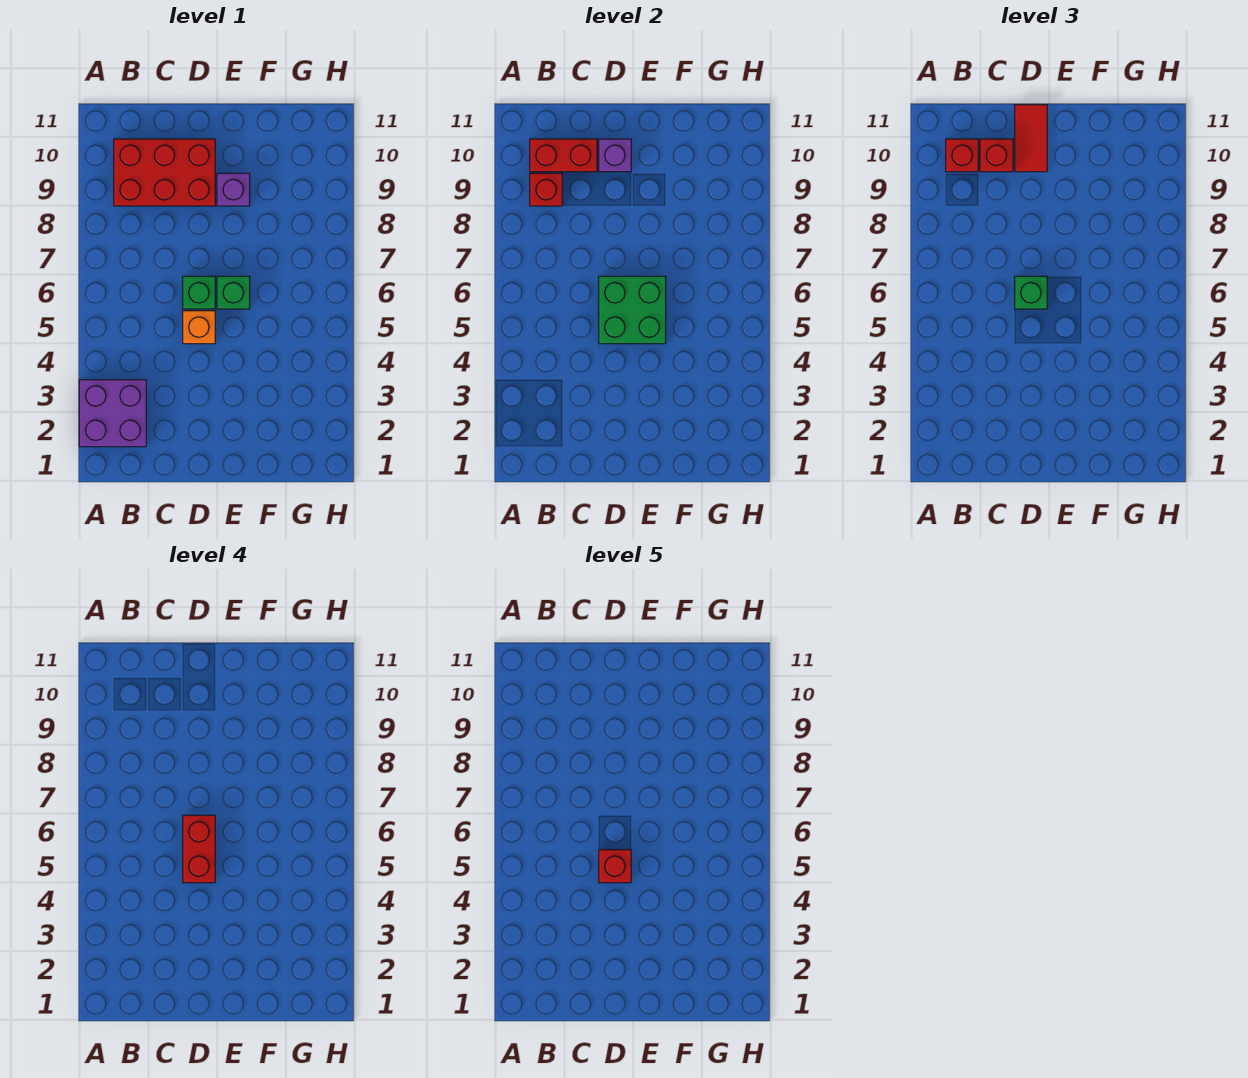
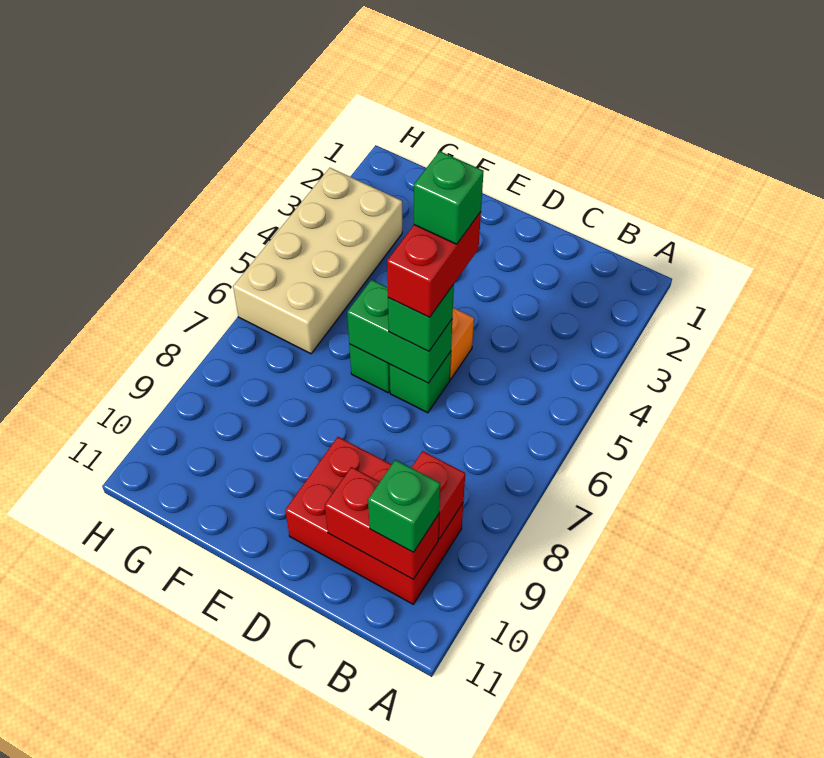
purple 2x2 brick [79,380,146,447] -> none
red 1x1 brick [946,139,978,172] -> green 1x1 brick [368,460,440,552]
red 1x1 brick [980,139,1013,172] -> none
green 2x2 brick [599,276,666,344] -> green 1x2 brick [347,280,452,383]
red 1x1 brick [599,850,631,883] -> green 1x1 brick [414,151,484,244]
purple 1x1 brick [599,139,631,172] -> none
red 1x2 tile [1015,105,1047,172] -> none
purple 1x1 brick [217,173,250,206] -> none
none -> tan 2x4 brick [233,168,402,354]

